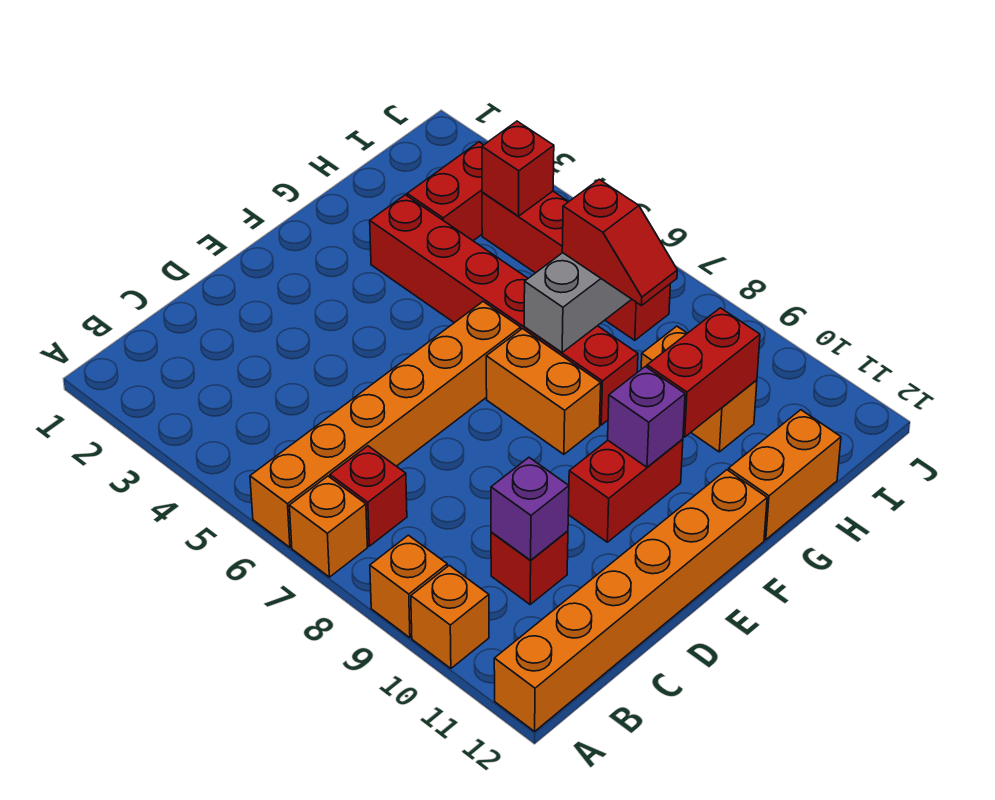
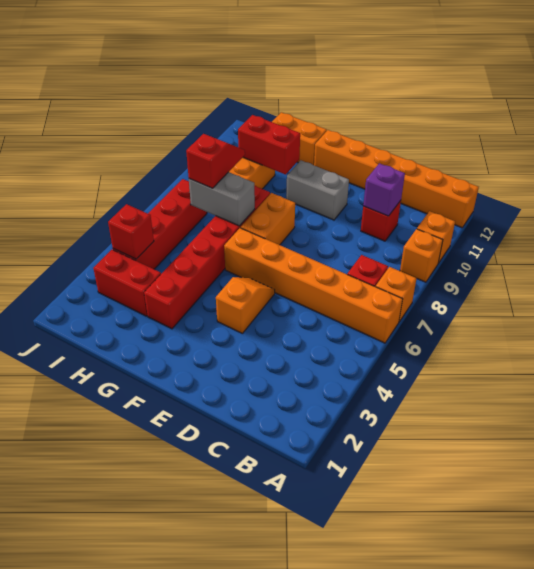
none -> orange 1x2 slope [216,277,275,333]
red 1x2 brick [568,439,683,542] -> grey 1x2 brick [286,160,349,220]
purple 1x1 brick [608,367,685,467] -> none

